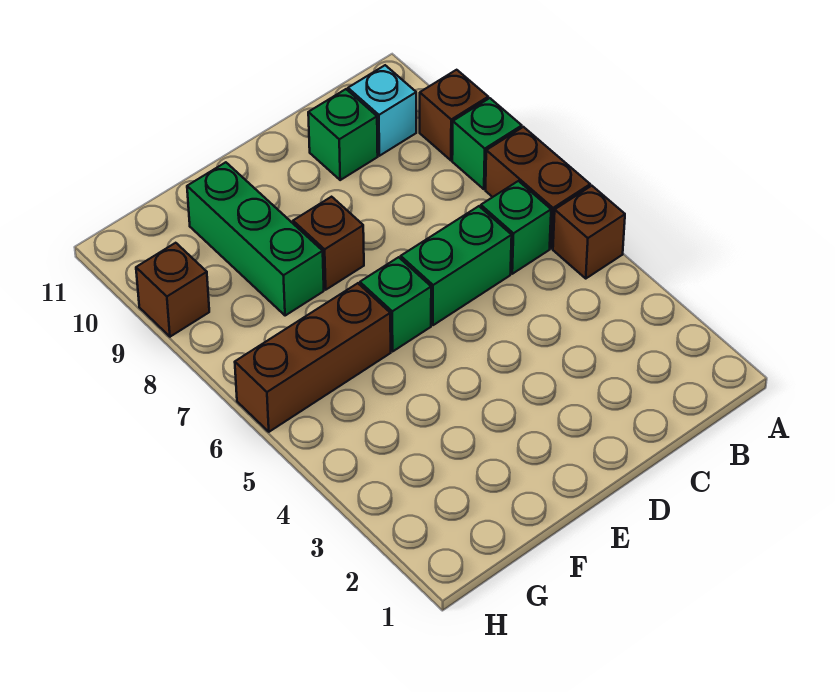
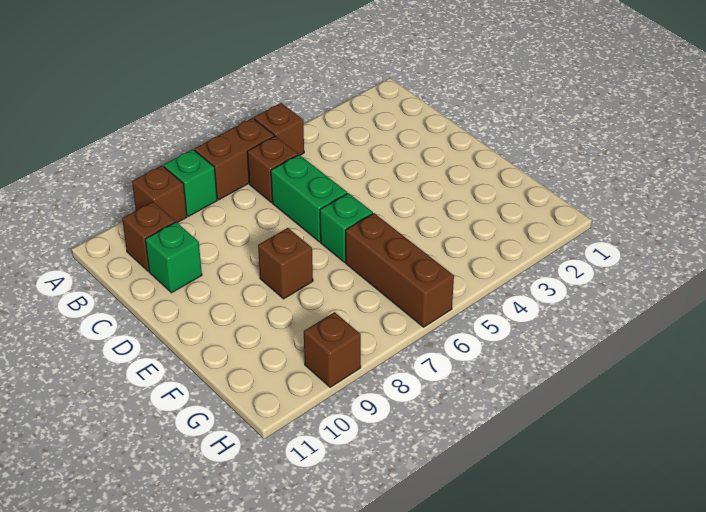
green 1x1 brick [481,181,551,274] -> brown 1x1 brick [247,136,298,202]
cyan 1x1 brick [348,65,416,156] -> brown 1x1 brick [122,202,175,271]
green 1x3 brick [187,162,324,316] -> none

